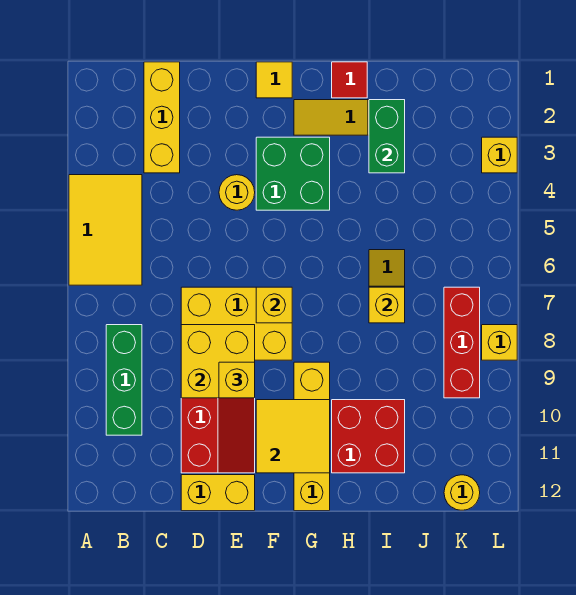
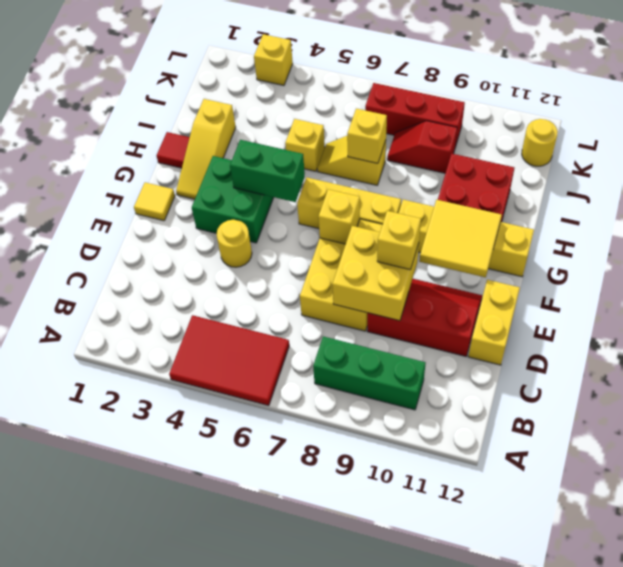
yellow 2x3 tile [69,175,142,285] -> red 2x3 tile [169,315,289,406]
yellow 1x3 brick [144,62,180,173] -> yellow 1x3 brick moved to [297,178,401,229]
green 1x2 brick [369,100,405,173] -> green 1x2 brick moved to [230,140,305,202]
none -> red 1x2 slope [387,121,457,173]
yellow 1x1 brick [482,325,517,360] -> yellow 1x1 brick moved to [285,119,325,171]

